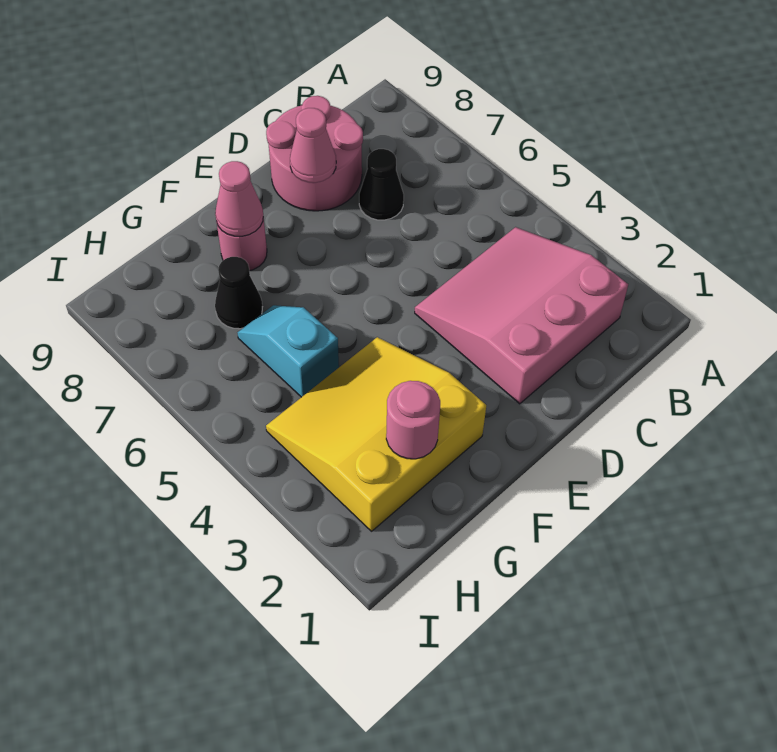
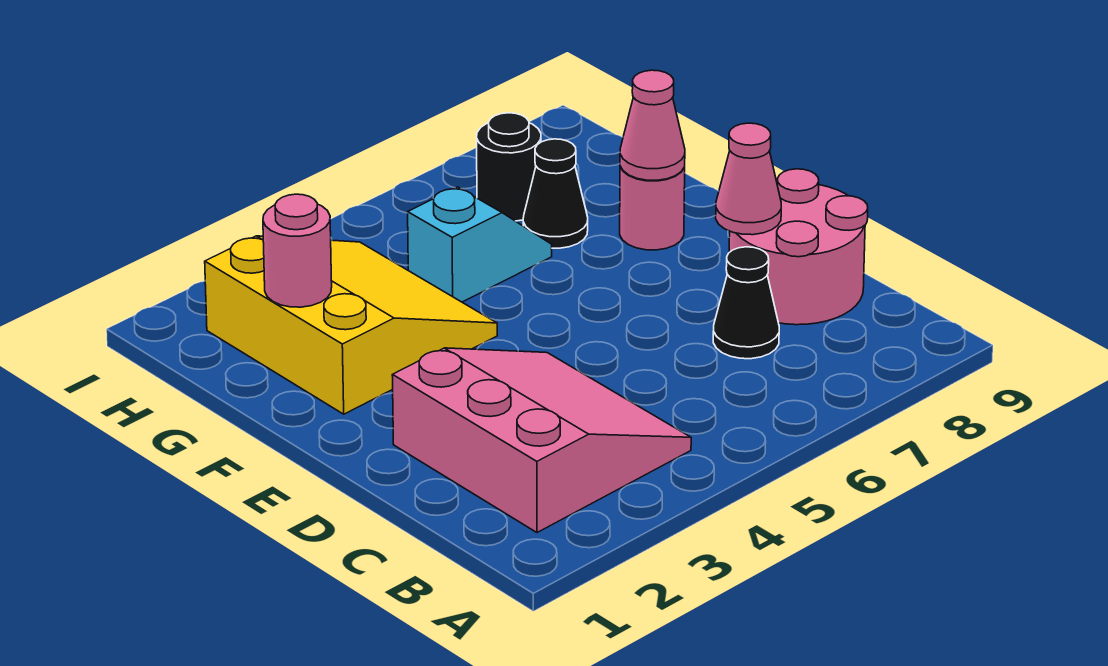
none -> black 1x1 round brick [477,113,541,221]

